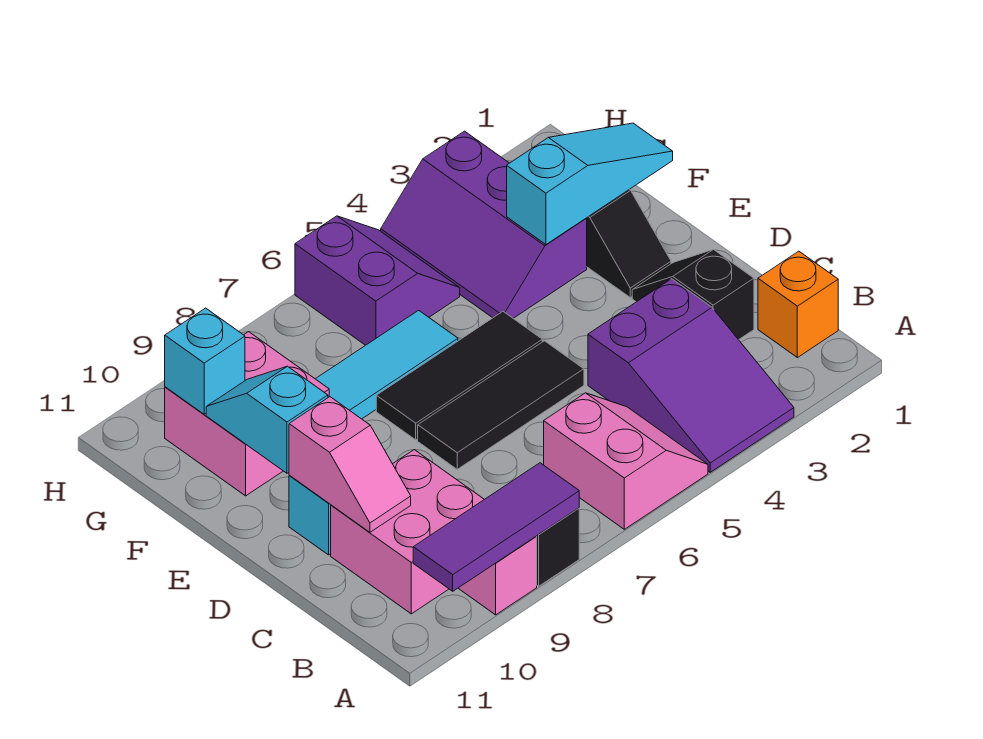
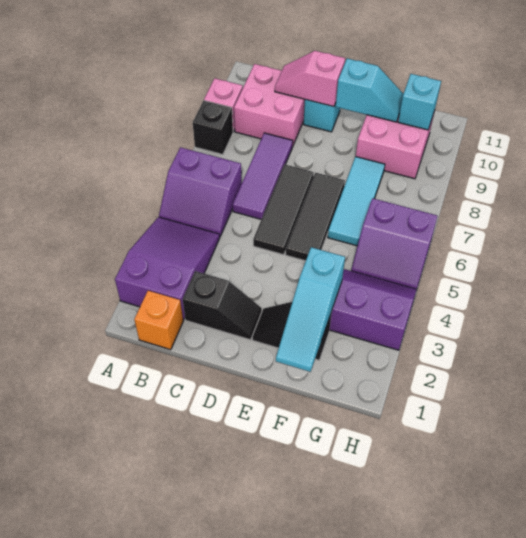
purple 2x3 slope [588,279,794,472] -> purple 2x3 slope turned to [115,217,220,320]
pink 2x2 slope [544,393,708,529] -> purple 2x2 slope [159,147,242,236]
purple 1x3 tile [413,463,579,591] -> purple 1x3 tile moved to [233,133,293,219]

